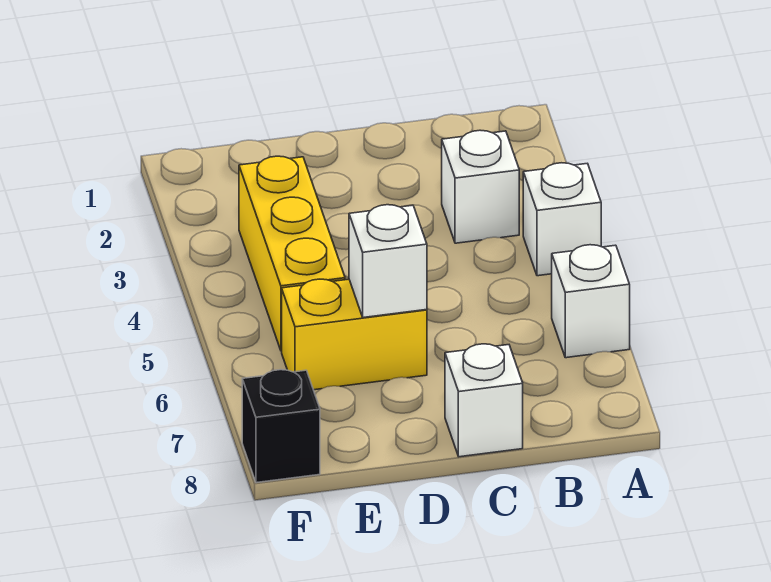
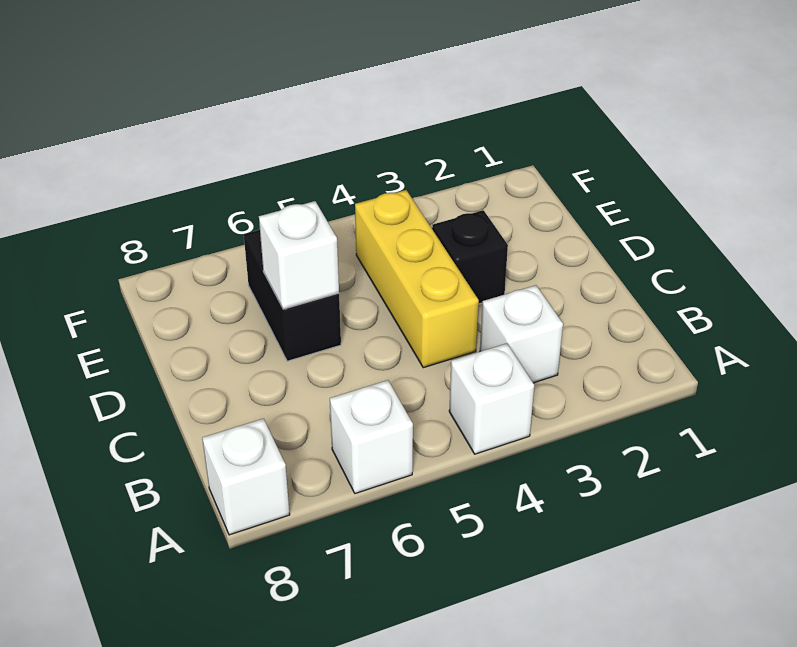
white 1x1 brick [445,344,523,457] -> white 1x1 brick moved to [202,419,290,535]
yellow 1x2 brick [282,279,427,390] -> black 1x2 brick [244,230,341,361]
yellow 1x3 brick [239,156,345,351] -> yellow 1x3 brick turned to [355,190,479,368]
black 1x1 brick [242,370,320,483] -> black 1x1 brick moved to [432,210,508,304]

